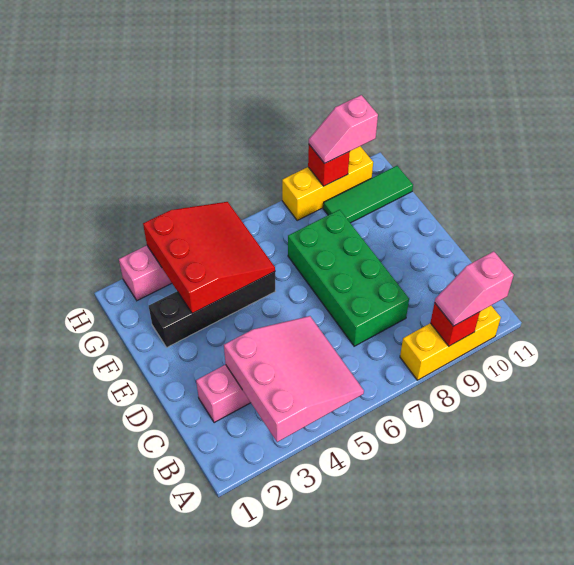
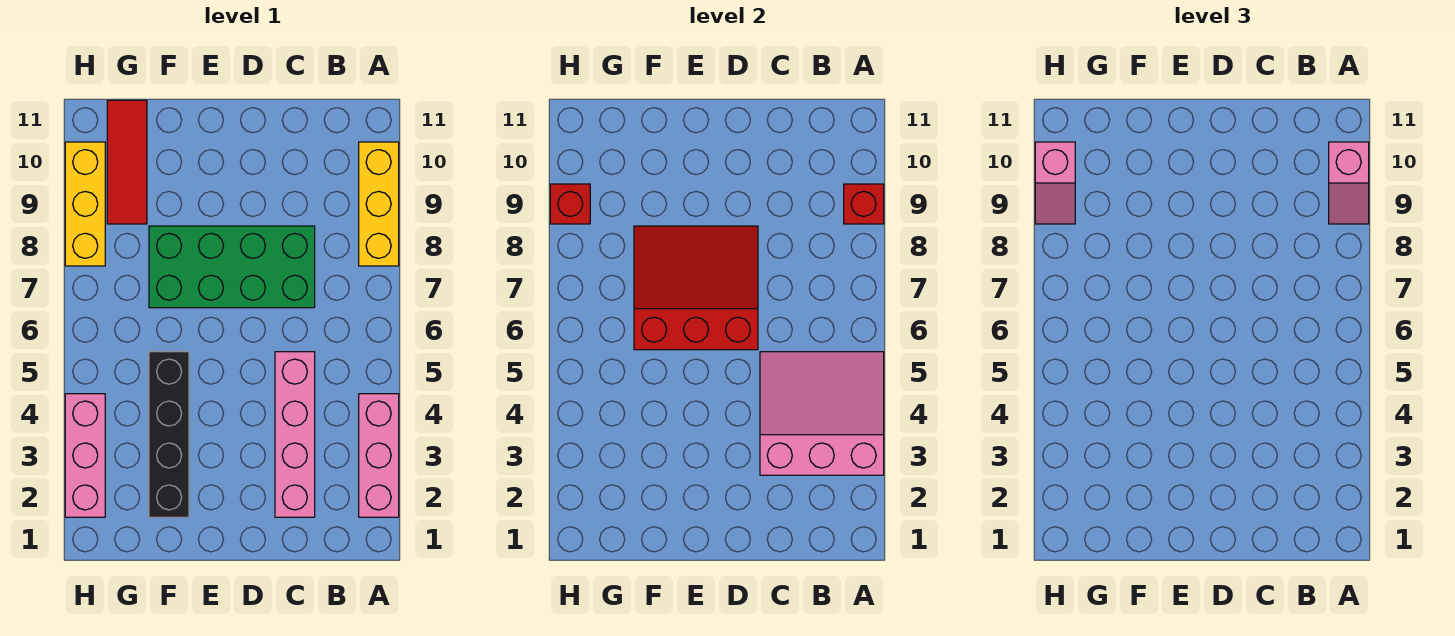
none -> pink 1x3 brick [359,394,399,517]
red 3x3 slope [143,202,275,314] -> red 3x3 slope moved to [634,226,758,350]
green 1x3 tile [323,166,413,223] -> red 1x3 tile [107,100,147,224]

